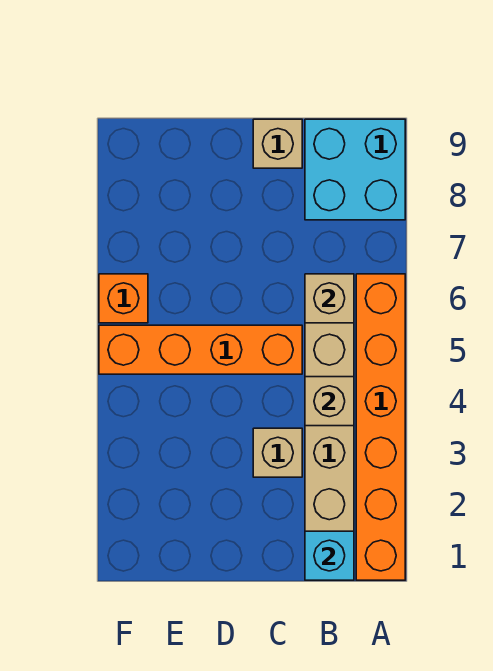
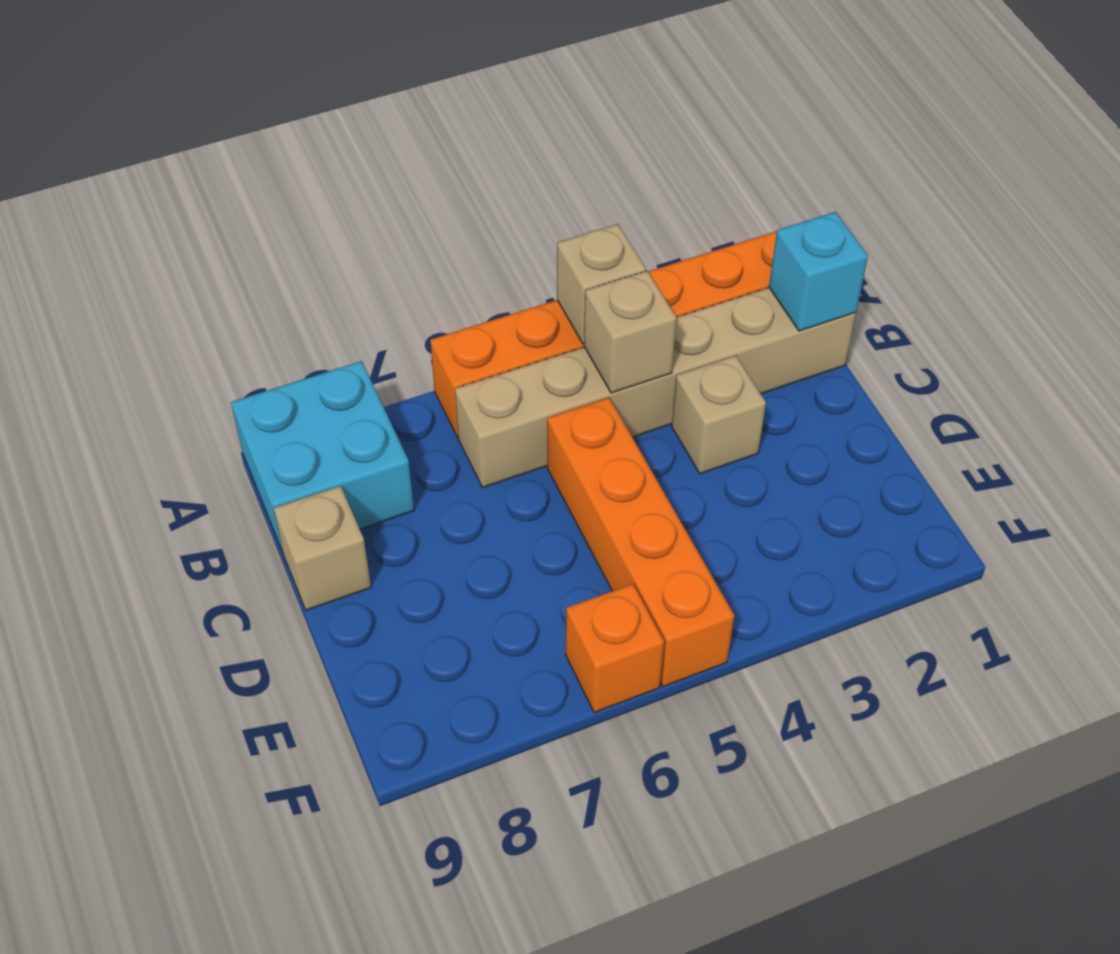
tan 1x1 brick [305,274,354,323] -> tan 1x1 brick moved to [557,224,646,344]

